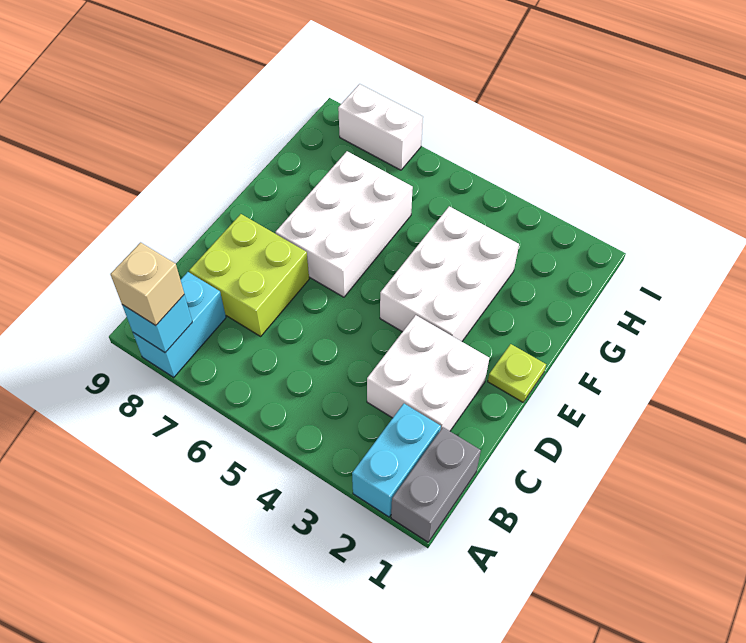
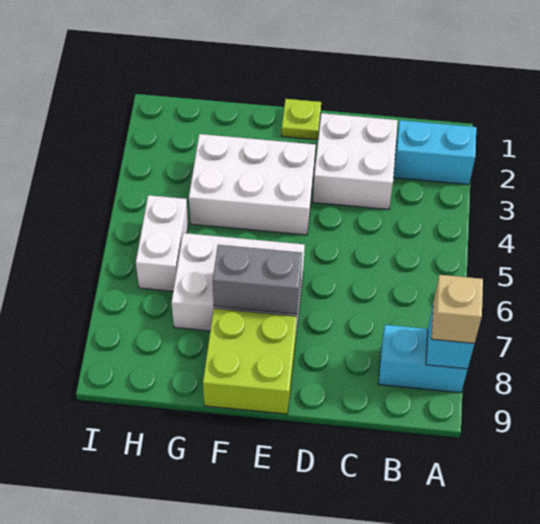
grey 1x2 brick [391,427,481,542] -> grey 1x2 brick moved to [213,245,302,314]
lime 2x2 brick [189,214,309,336] -> lime 2x2 brick moved to [203,308,297,414]
white 1x2 brick [338,84,423,170] -> white 1x2 brick moved to [136,195,188,291]

